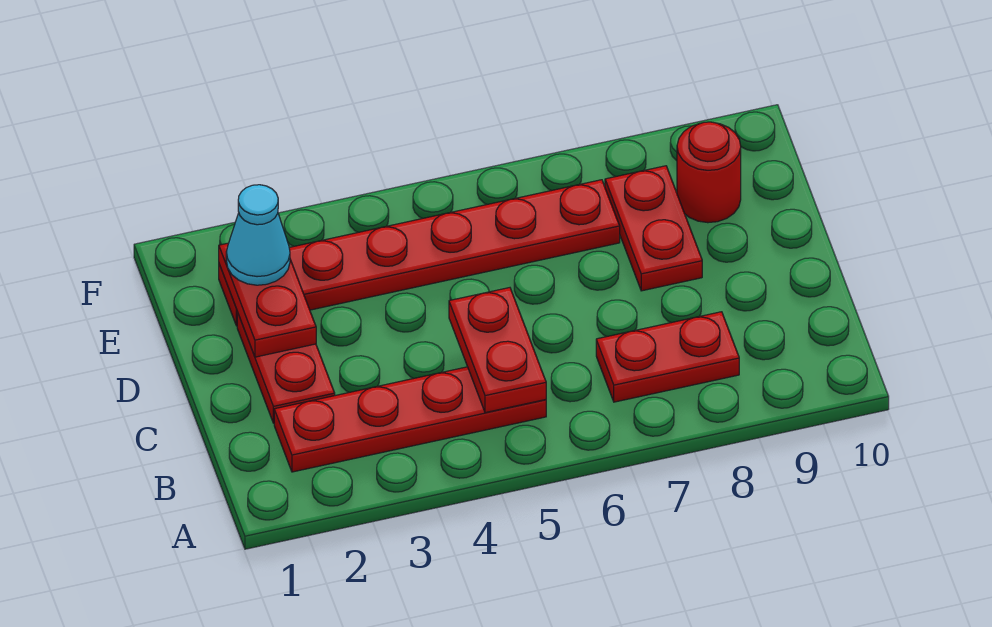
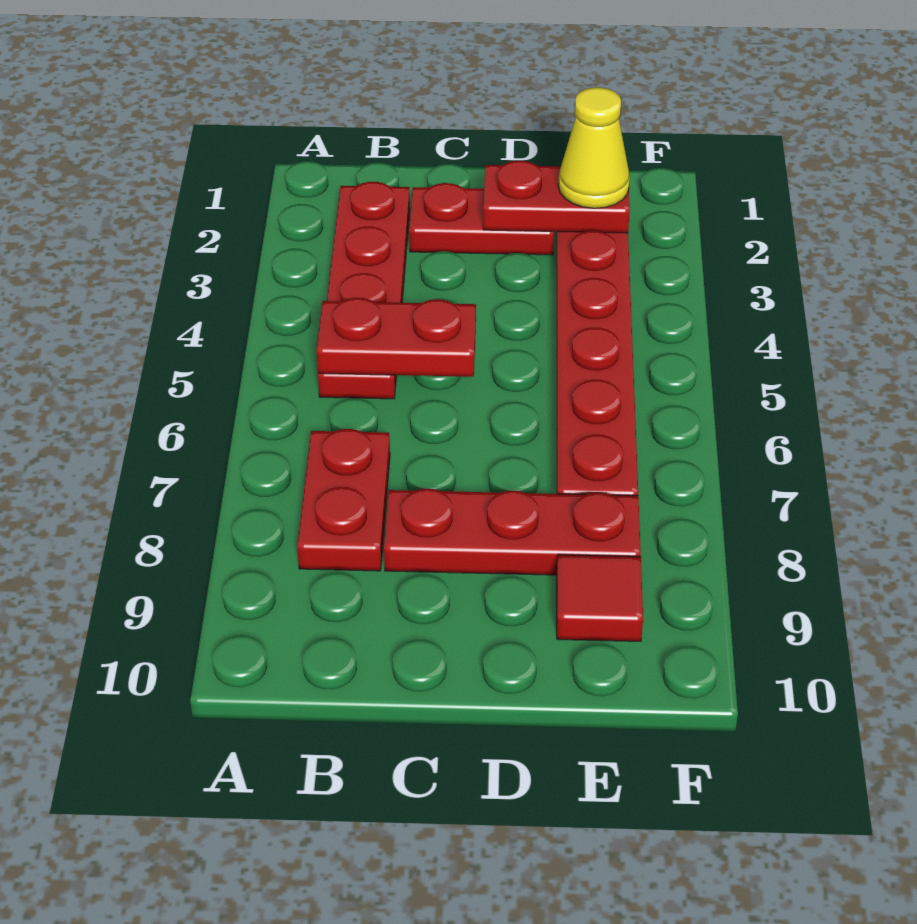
red 1x2 plate [605,166,702,291] -> red 1x3 plate [384,489,641,575]
cyan 1x1 cone [226,185,290,285] -> yellow 1x1 cone [558,87,630,208]
red 1x1 round brick [677,122,741,223] -> red 1x1 tile [557,555,643,641]

